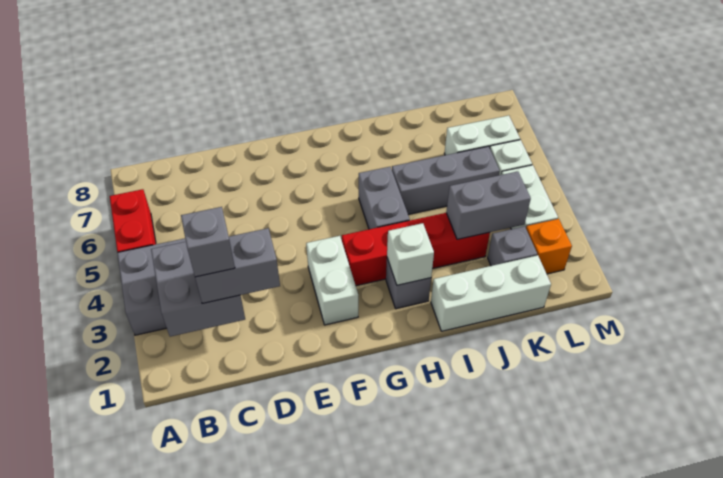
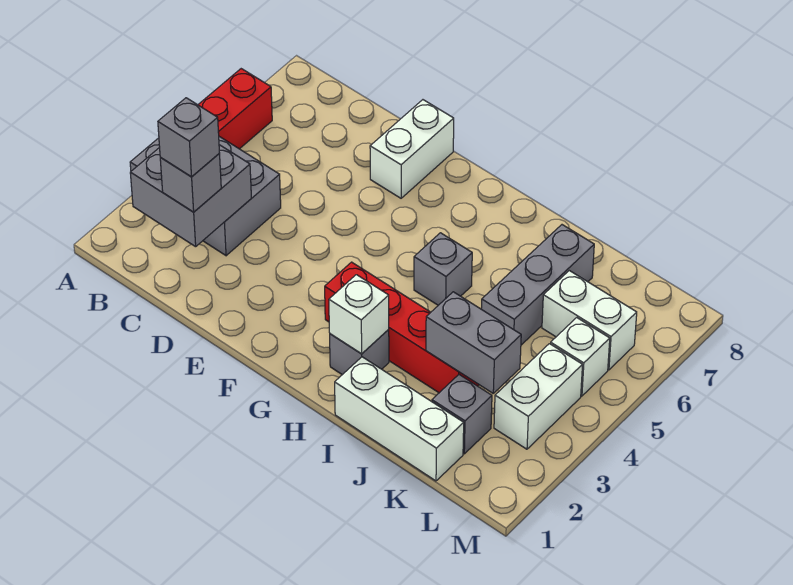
grey 1x2 brick [195,228,280,304] -> grey 1x1 brick [160,154,221,212]
white 1x2 brick [306,236,358,325] -> white 1x2 brick moved to [370,100,454,198]
grey 1x2 brick [359,167,410,229] -> grey 1x1 brick [414,233,472,305]
grey 1x3 brick [392,146,500,214] -> grey 1x3 brick turned to [481,225,594,345]
orange 1x1 brick [526,219,572,274] -> none

